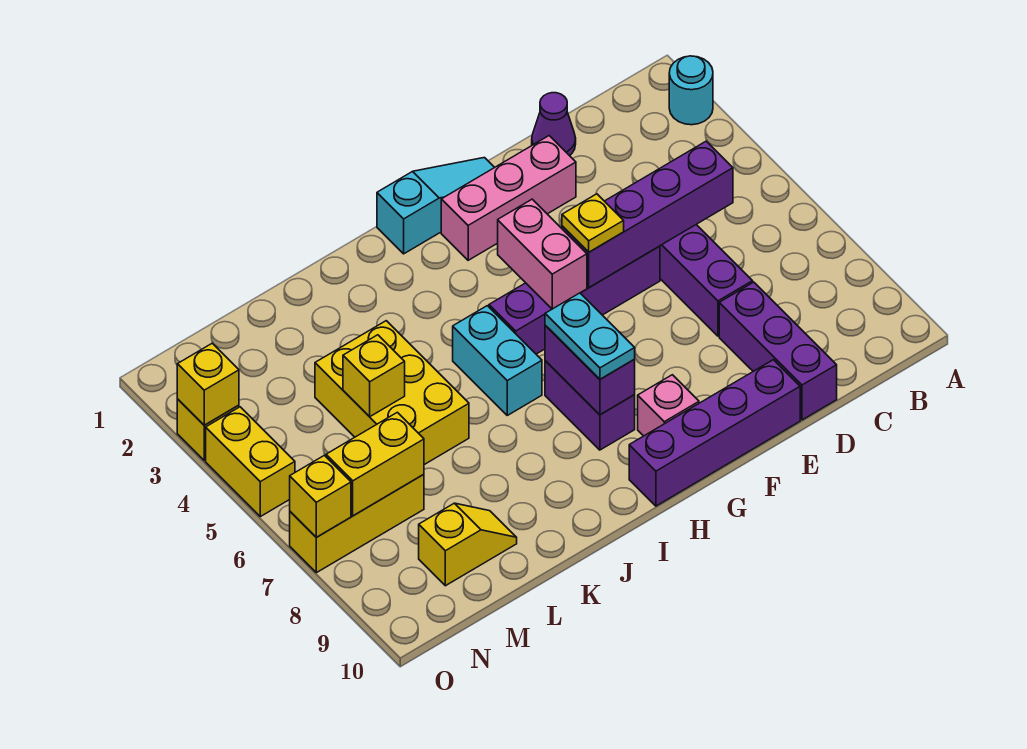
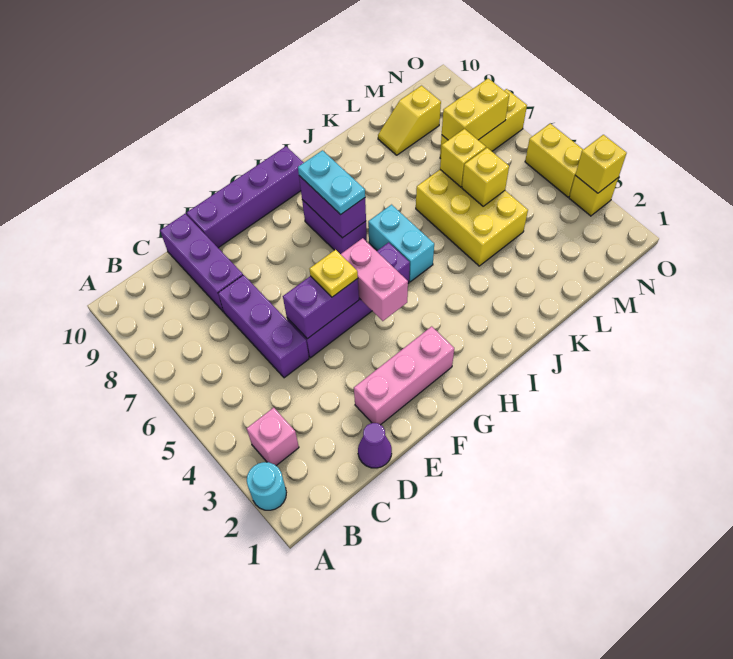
purple 1x4 brick [562,141,733,287] -> purple 1x2 brick [283,276,359,339]
cyan 1x3 slope [377,158,495,254] -> none
pink 1x1 brick [638,375,699,436] -> pink 1x1 brick moved to [247,407,299,466]
yellow 1x1 brick [290,455,351,537] -> yellow 1x1 brick moved to [440,129,486,187]

